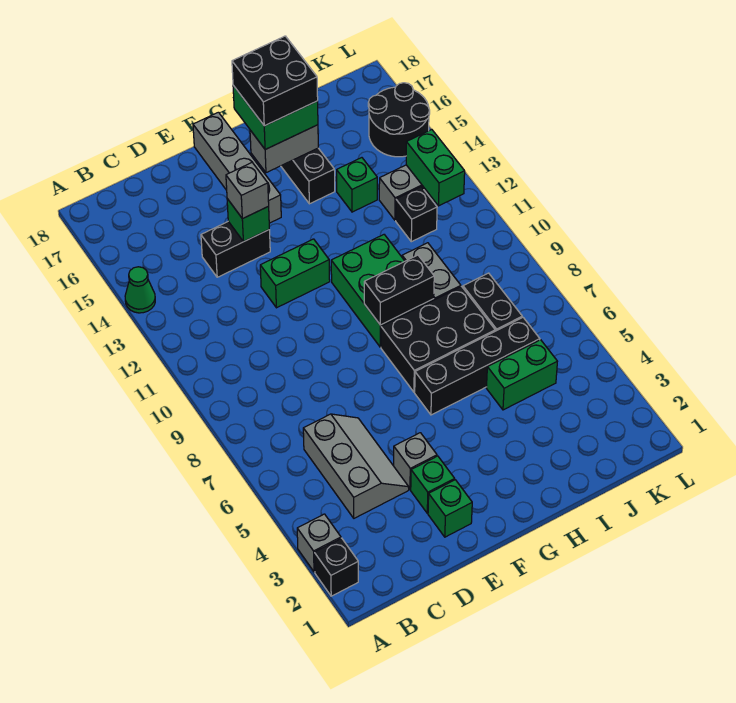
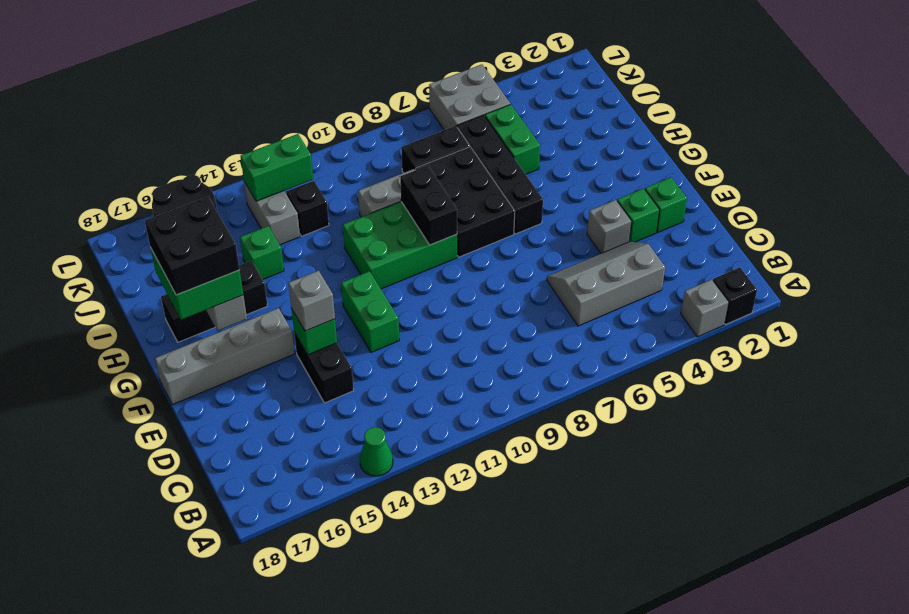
none -> grey 2x2 brick [429,64,510,130]

